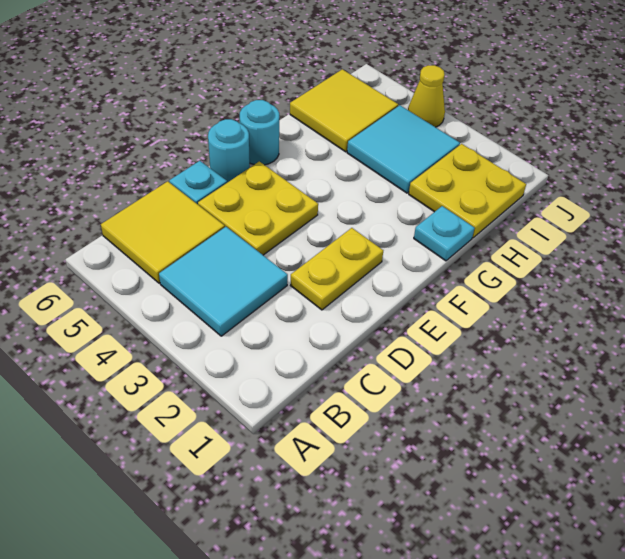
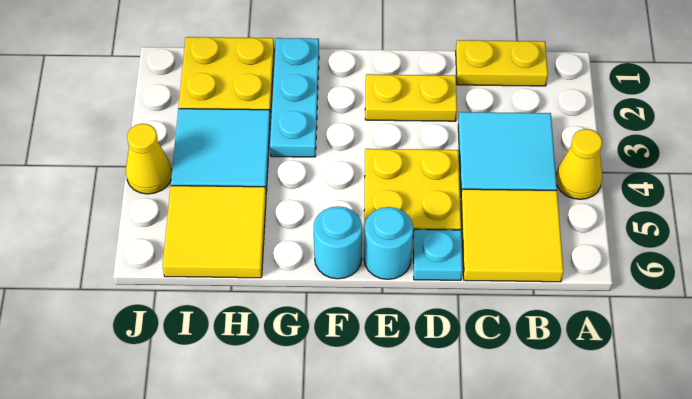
none -> yellow 1x1 cone [556,129,602,199]
none -> yellow 1x2 plate [456,40,548,86]
cyan 1x1 plate [414,206,475,261] -> cyan 1x3 plate [270,38,319,157]

